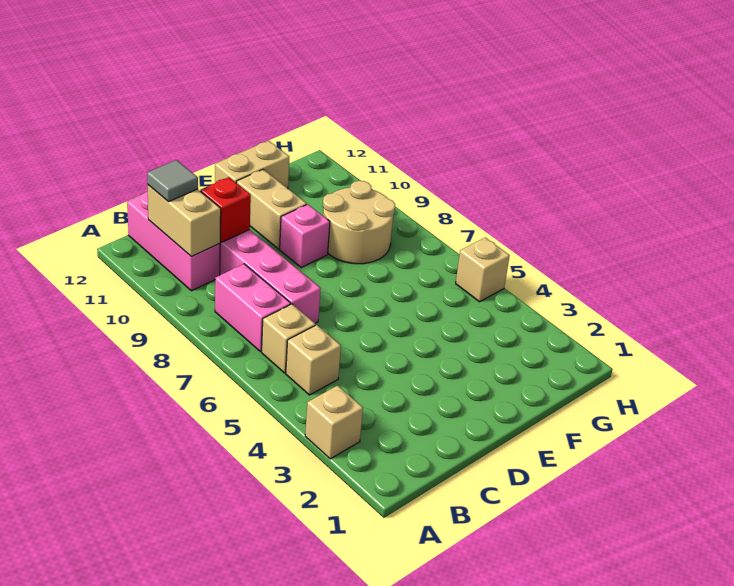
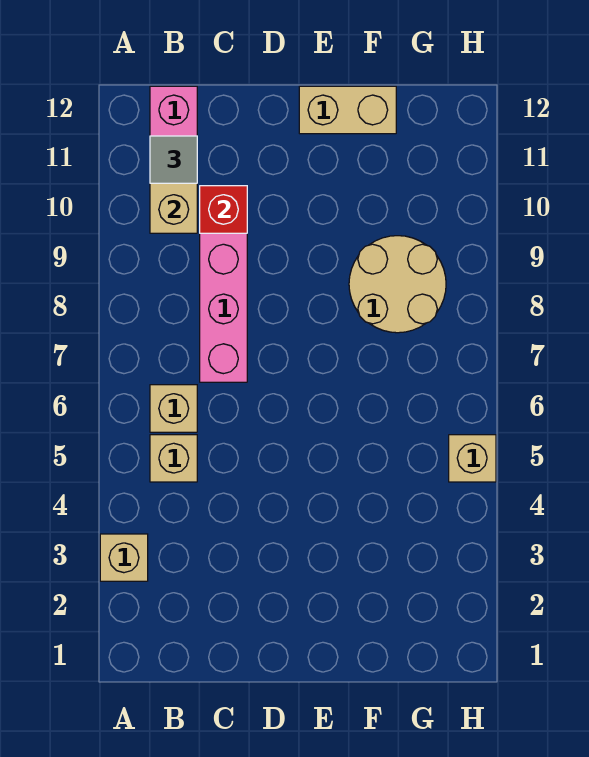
pink 1x2 brick [215,264,291,352] -> none
pink 1x1 brick [280,204,330,268] -> none
tan 1x2 brick [237,170,307,249] -> none

